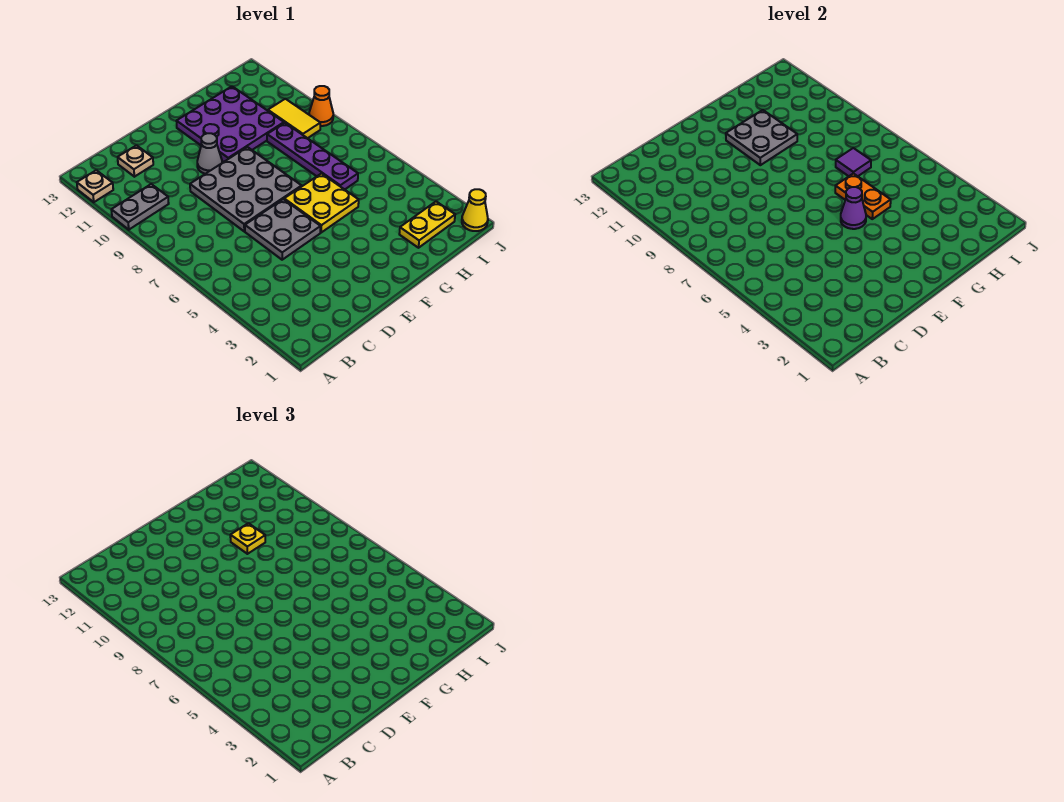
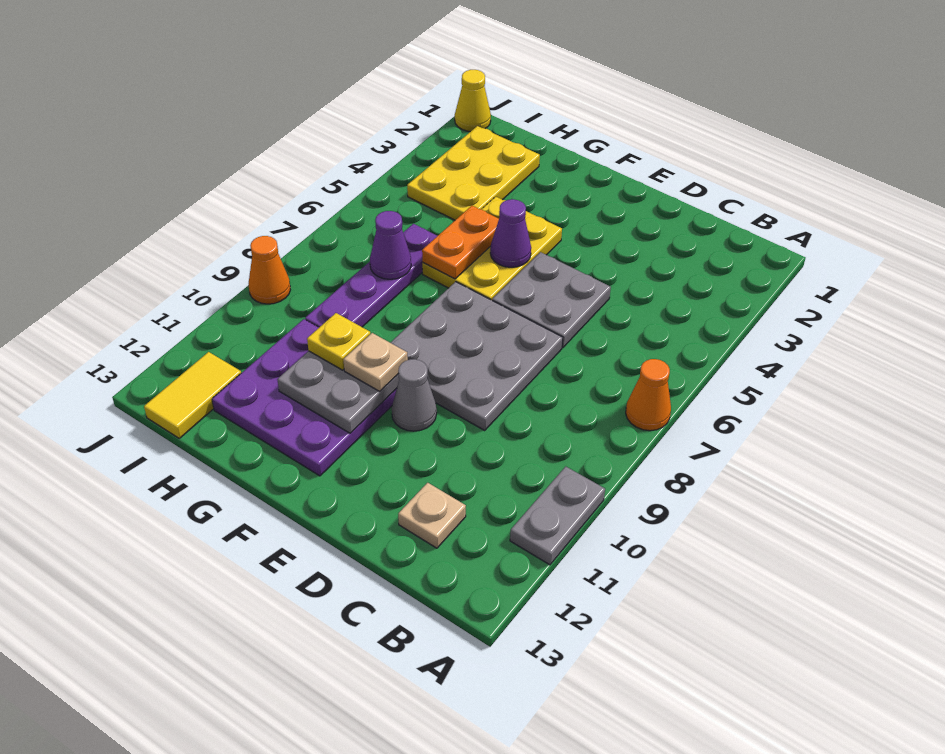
none -> orange 1x1 cone [626,359,671,431]
grey 1x2 plate [111,184,169,230] -> grey 1x2 plate turned to [510,467,605,565]
tan 1x1 plate [77,170,113,202] -> tan 1x1 plate moved to [343,333,408,391]
yellow 2x2 plate [284,174,359,232] -> yellow 2x3 plate [422,197,562,300]
yellow 1x2 plate [399,202,455,248] -> yellow 2x3 plate [407,126,540,220]
purple 1x1 tile [836,148,871,176] -> purple 1x1 cone [370,211,411,279]
yellow 1x2 tile [268,99,320,138] -> yellow 1x2 tile moved to [144,352,241,438]

